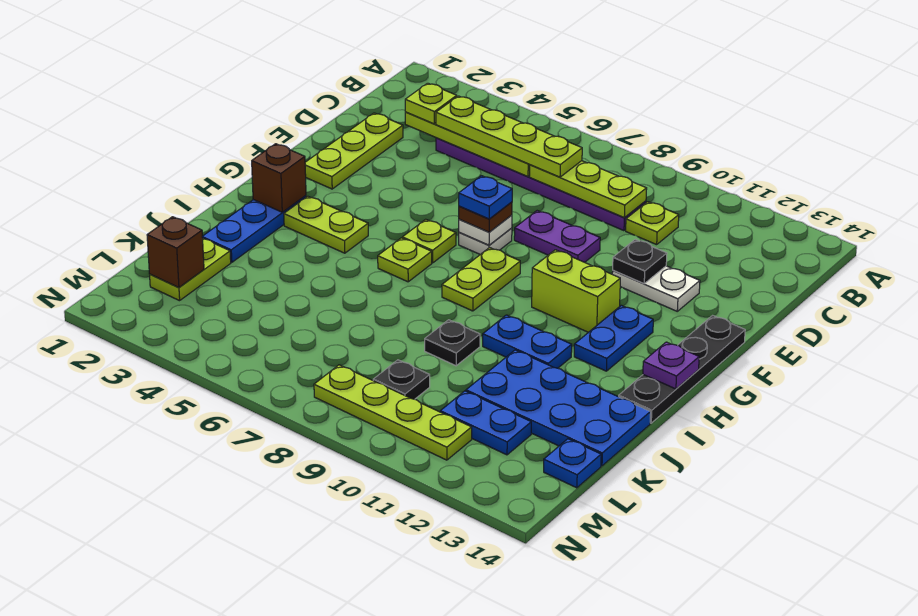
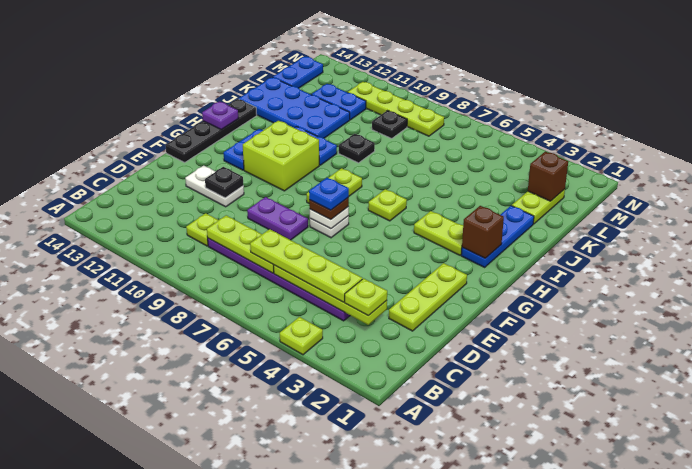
lime 1x1 plate [402,219,456,263] -> lime 1x1 plate moved to [280,317,323,355]
lime 1x2 brick [532,250,620,332] -> lime 2x2 brick [243,121,319,191]
blue 1x1 plate [544,439,601,488] -> blue 1x2 plate [273,57,323,88]

